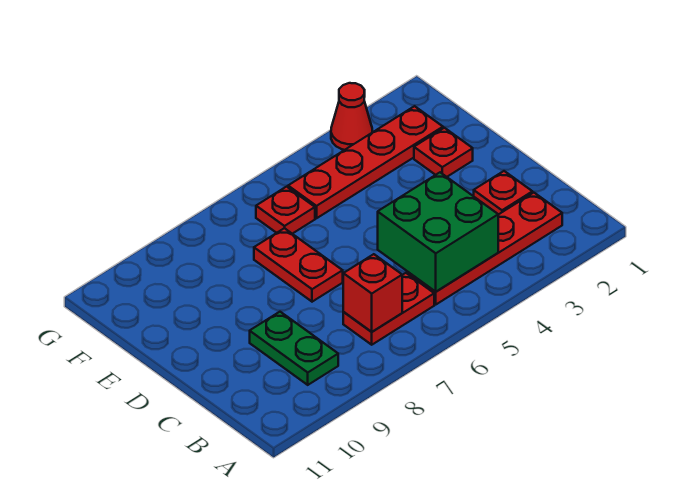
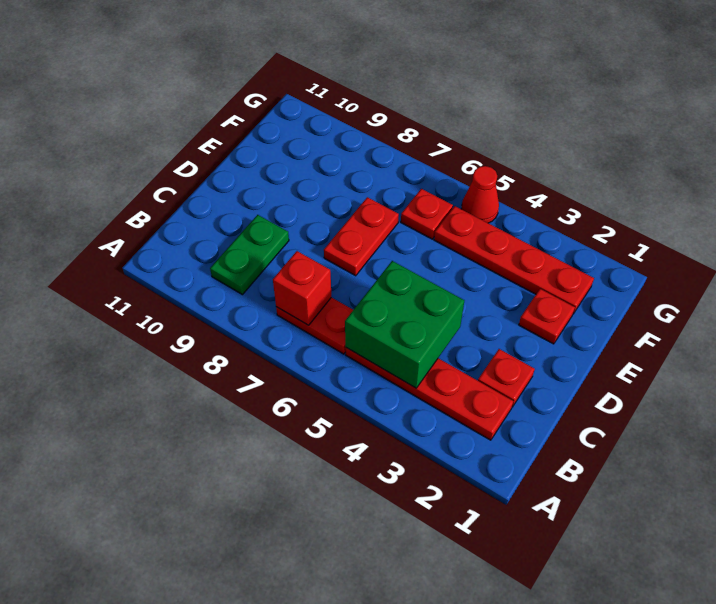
red 1x1 cone [331,83,372,150] -> red 1x1 cone moved to [461,166,499,223]

